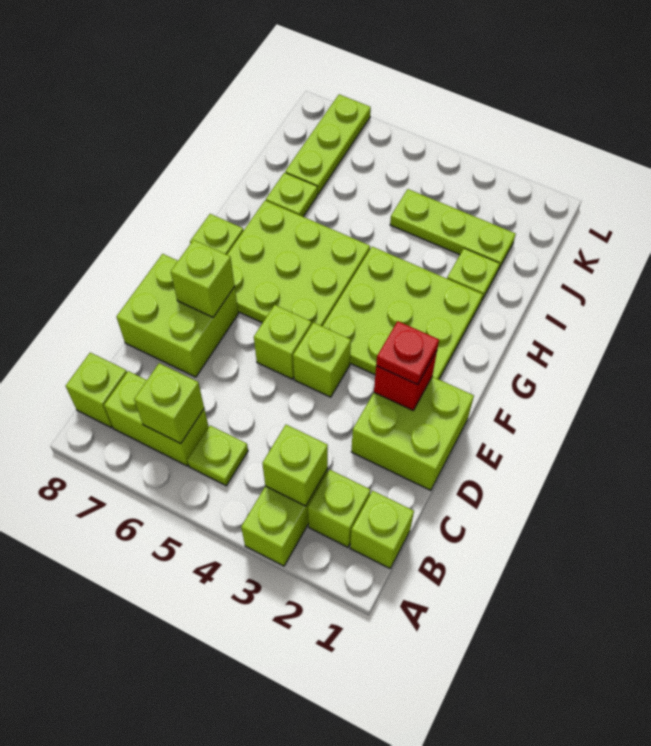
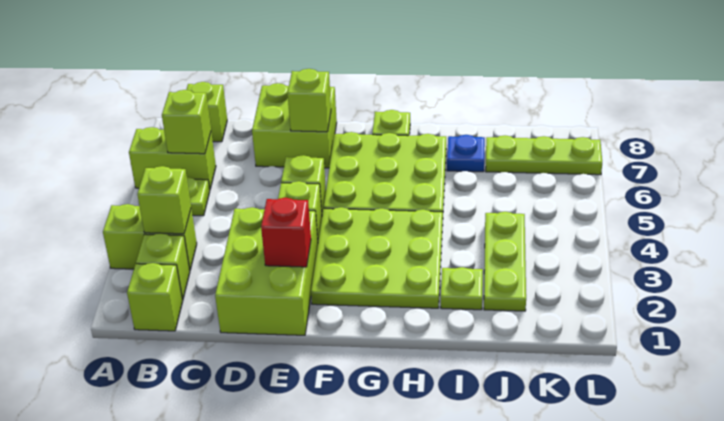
lime 1x2 brick [104,371,209,466] -> lime 1x2 brick turned to [129,127,216,189]
lime 2x2 brick [351,377,474,490] -> lime 2x3 brick [215,207,318,335]
red 1x1 plate [376,321,439,385] -> none
lime 1x1 plate [266,173,317,217] -> blue 1x1 plate [447,135,485,172]

